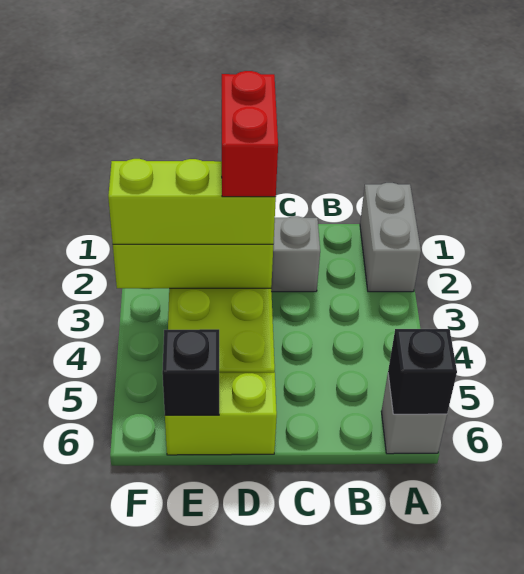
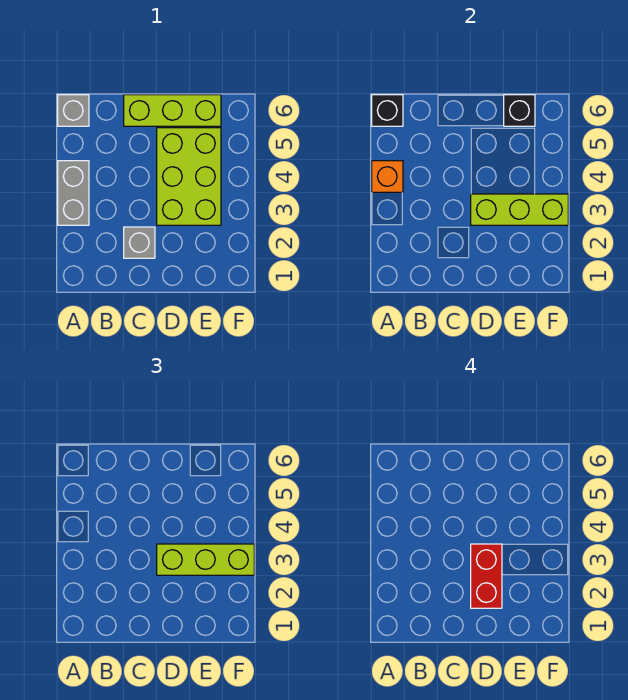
grey 1x2 brick [360,183,421,292] -> grey 1x2 brick moved to [58,161,89,225]
none -> orange 1x1 brick [372,161,403,192]
lime 1x2 brick [165,373,277,455] -> lime 1x3 brick [124,95,221,126]

